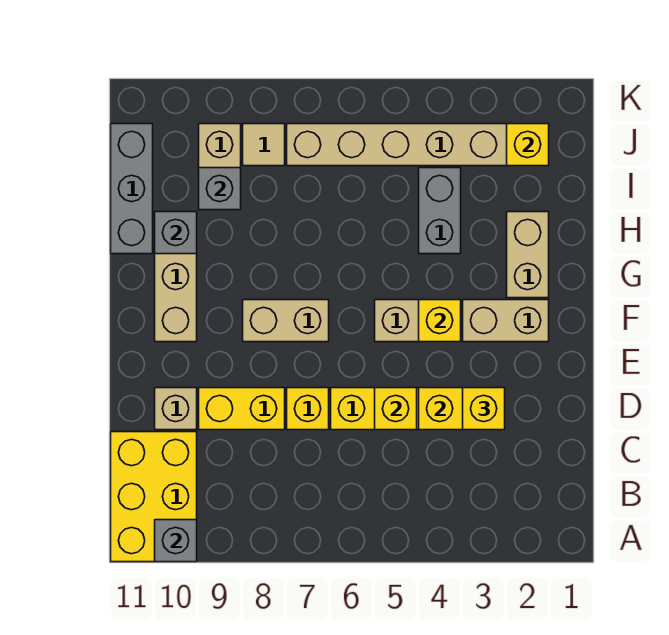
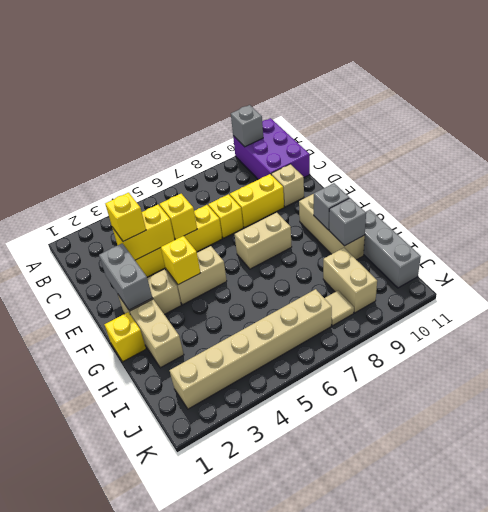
yellow 2x3 brick [111,432,197,562] -> purple 2x3 brick [233,118,310,180]
grey 1x2 brick [419,168,461,254] -> grey 1x2 brick moved to [99,243,152,310]
grey 1x1 brick [199,168,241,210] -> grey 1x1 brick moved to [314,183,349,230]
yellow 1x1 brick [507,124,549,166] -> yellow 1x1 brick moved to [104,312,146,362]

